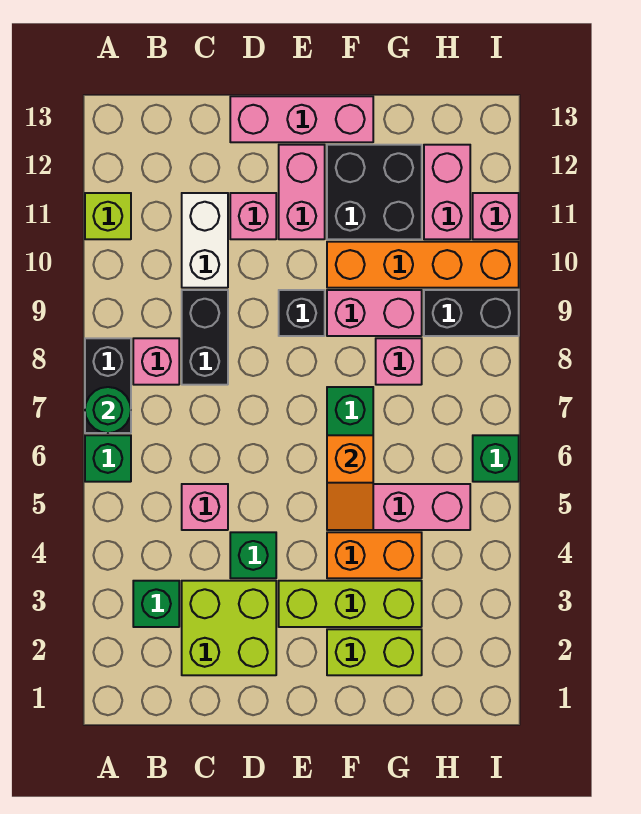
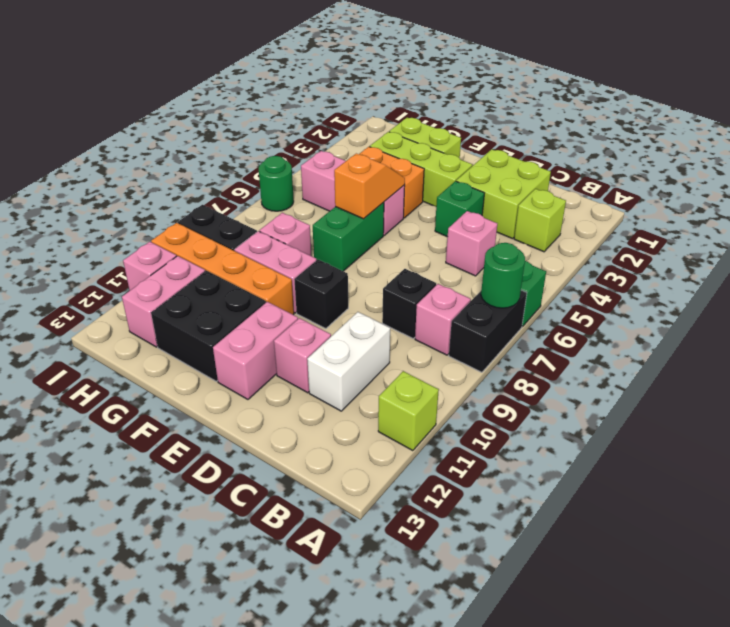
green 1x1 brick [133,581,179,627] -> lime 1x1 brick [514,189,566,252]
black 1x2 brick [182,290,228,385] -> black 1x1 brick [382,269,436,338]
pink 1x3 brick [230,96,373,142] -> none
green 1x1 brick [473,435,519,482] -> green 1x1 round brick [259,156,294,211]

